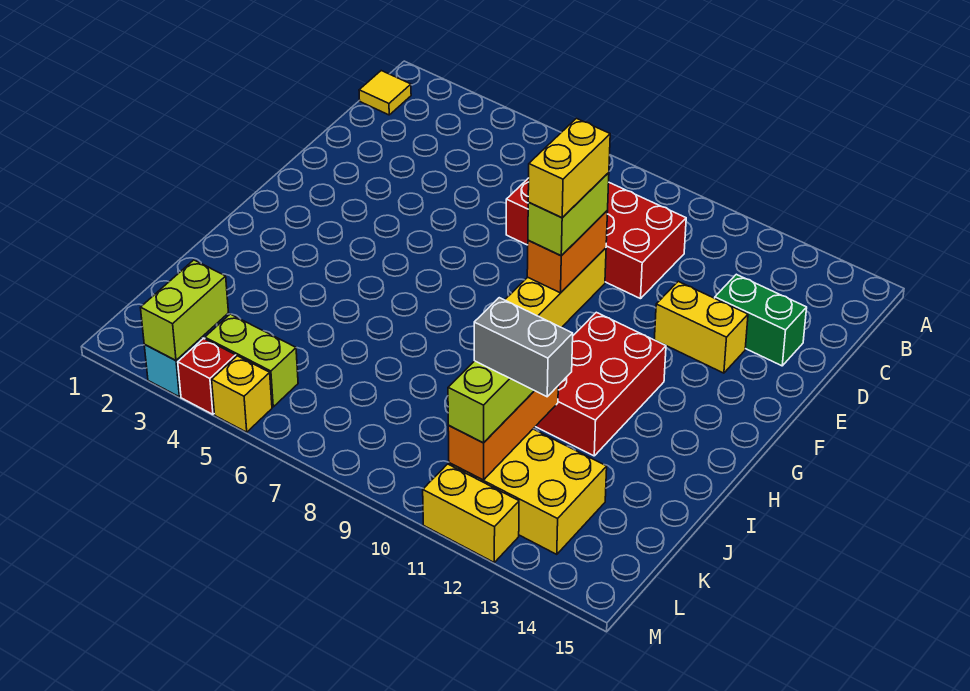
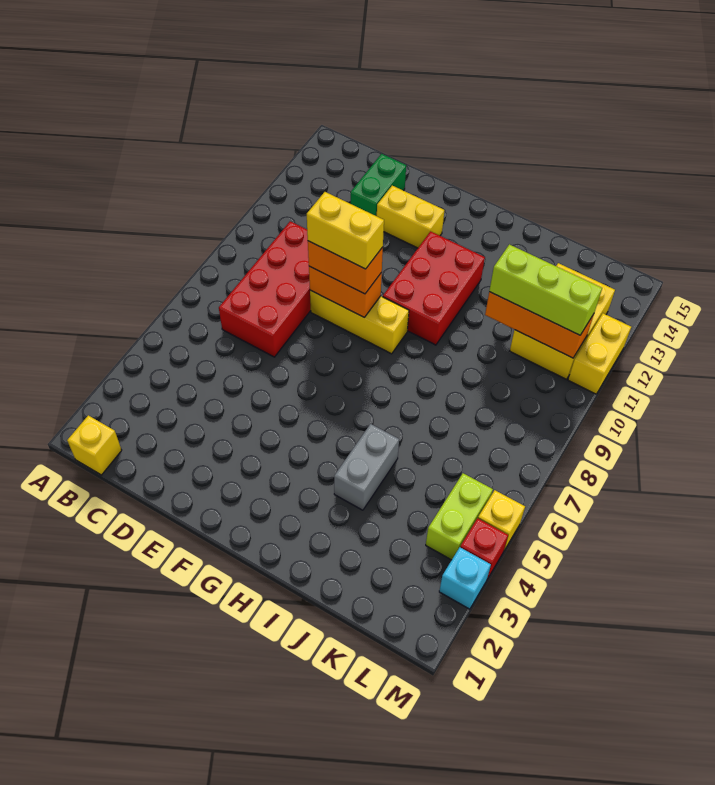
yellow 1x1 tile [359,71,411,115] -> yellow 1x1 brick [67,415,122,475]
lime 1x2 brick [528,173,609,256] -> orange 1x2 brick [308,241,383,294]
yellow 1x2 brick [654,281,748,373] -> yellow 1x2 brick turned to [377,186,444,248]
red 2x3 brick [535,312,666,456] -> red 2x3 brick turned to [383,231,485,345]
grey 1x2 brick [474,298,573,397] -> grey 1x2 brick moved to [334,424,399,510]
lime 1x2 brick [140,260,229,360] -> none

